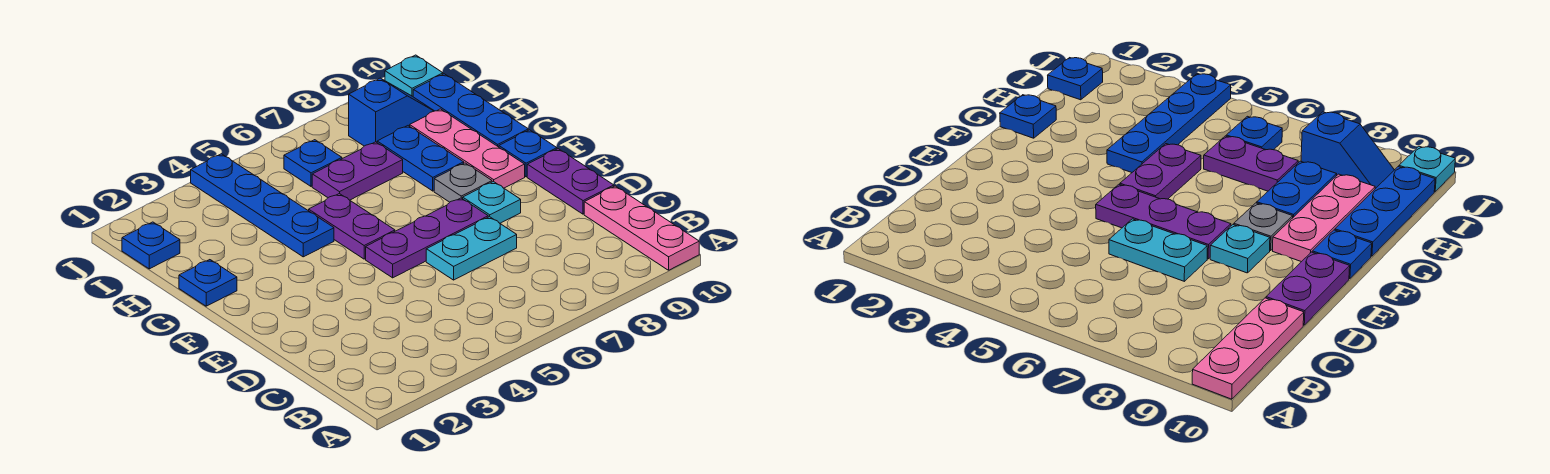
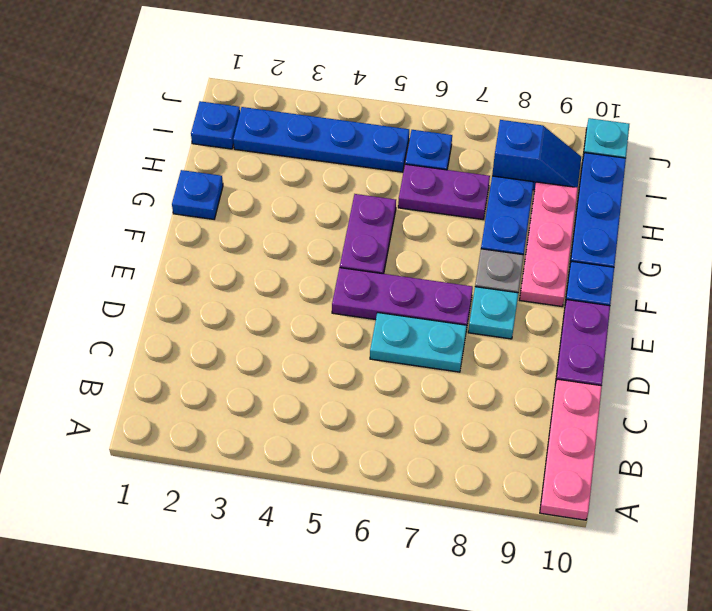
blue 1x4 plate [191,154,334,257] -> blue 1x4 plate turned to [233,107,409,172]

